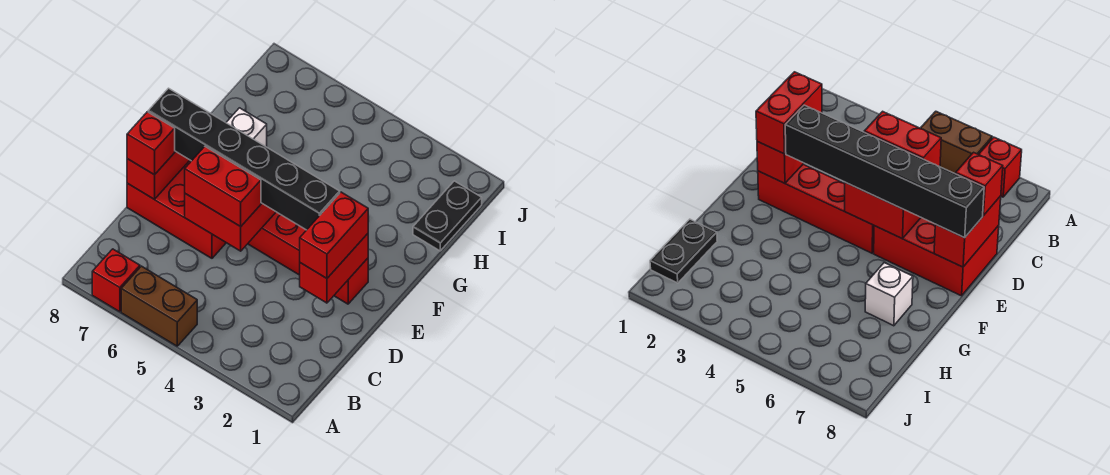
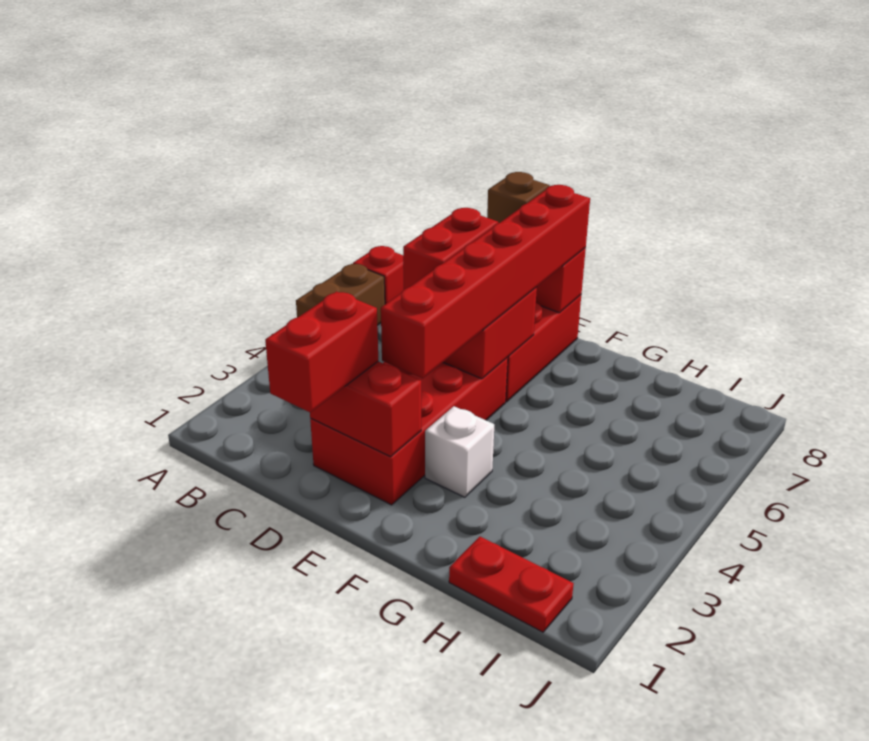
red 1x2 brick [300,192,368,278] -> red 1x2 brick turned to [265,291,378,412]
red 1x1 brick [127,112,175,175] -> brown 1x1 brick [487,172,550,223]
red 1x4 brick [248,212,368,304] -> red 2x4 brick [310,357,508,505]
black 1x6 brick [148,88,340,230] -> red 1x6 brick [381,185,590,378]
white 1x1 brick [226,108,267,147] -> white 1x1 brick moved to [425,406,494,497]
black 1x2 plate [413,181,482,251] -> red 1x2 plate [449,537,574,632]

